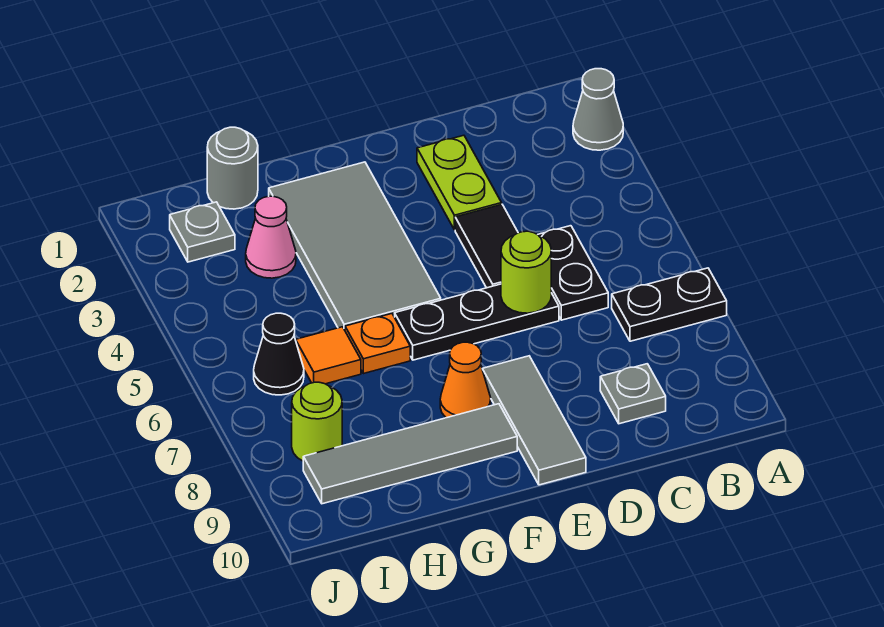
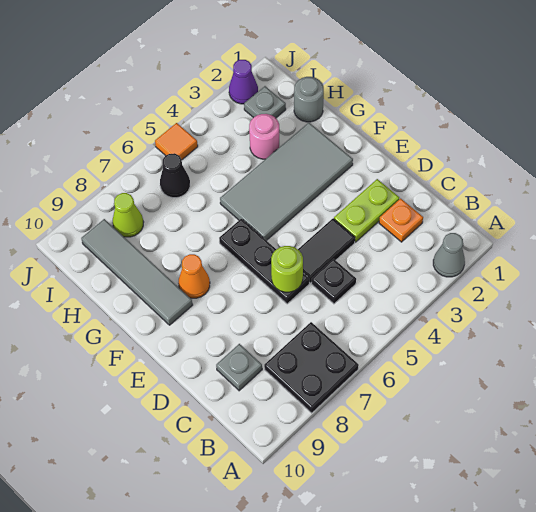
black 1x2 plate [612,268,727,341] -> black 2x2 plate [264,322,359,413]
black 1x2 plate [538,226,608,320] -> black 1x1 plate [312,259,356,304]
grey 1x3 tile [482,356,586,485] -> none
orange 1x1 plate [345,314,410,374] -> orange 1x1 plate moved to [379,198,423,242]
pink 1x1 cone [246,196,296,278] -> pink 1x1 round brick [249,114,279,159]
orange 1x1 tile [296,327,361,384] -> orange 1x1 tile moved to [155,123,198,160]
lime 1x1 round brick [292,382,342,461] -> lime 1x1 cone [113,193,144,237]
none -> purple 1x1 cone [229,60,258,104]

